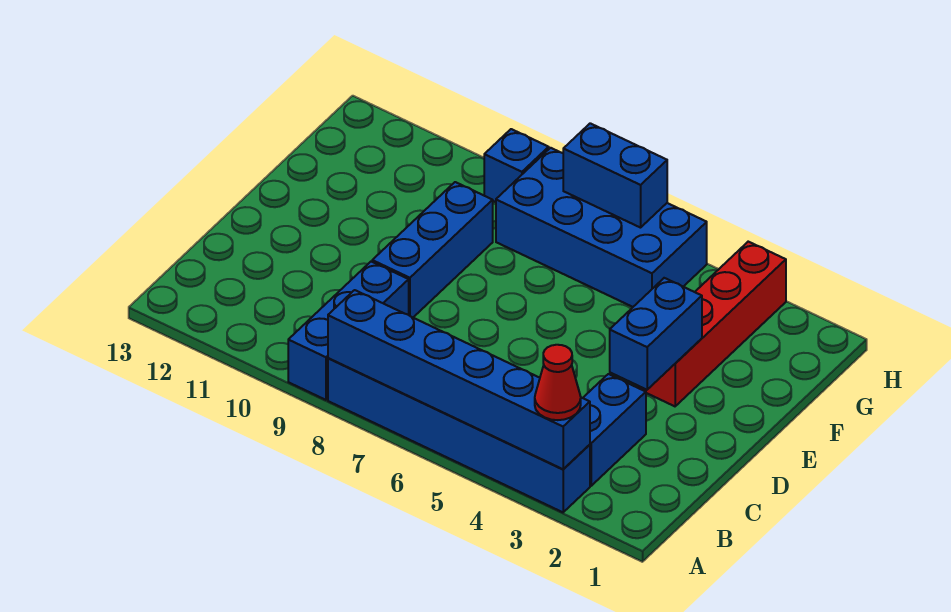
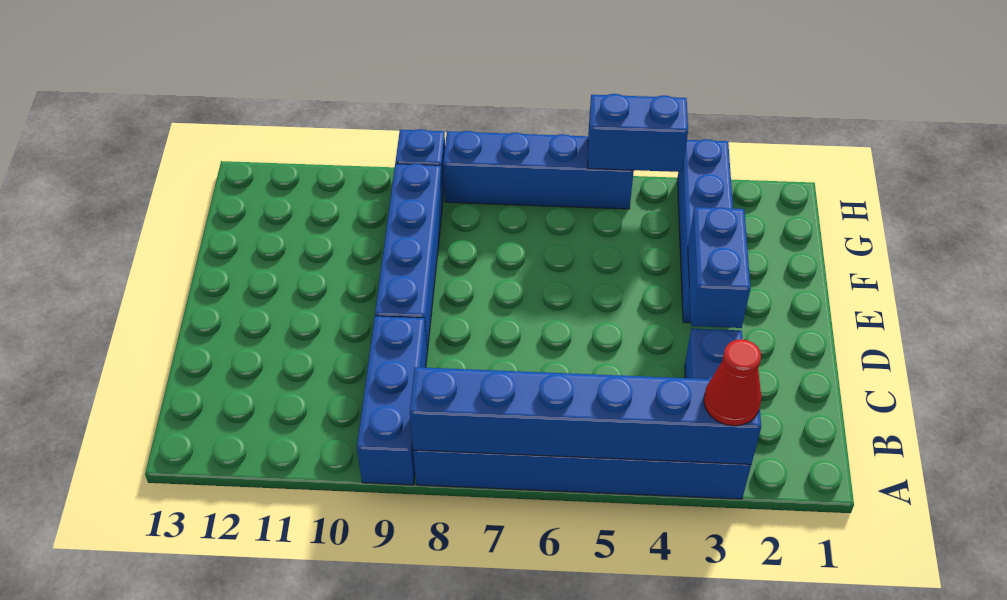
blue 1x3 brick [372,182,493,317] -> blue 1x4 brick [375,164,443,352]
red 1x4 brick [638,242,786,406] -> blue 1x4 brick [677,139,733,323]
blue 2x4 brick [496,148,707,307] -> blue 1x4 brick [443,131,634,209]
blue 1x2 brick [563,123,667,228] -> blue 1x2 brick moved to [588,94,688,172]

